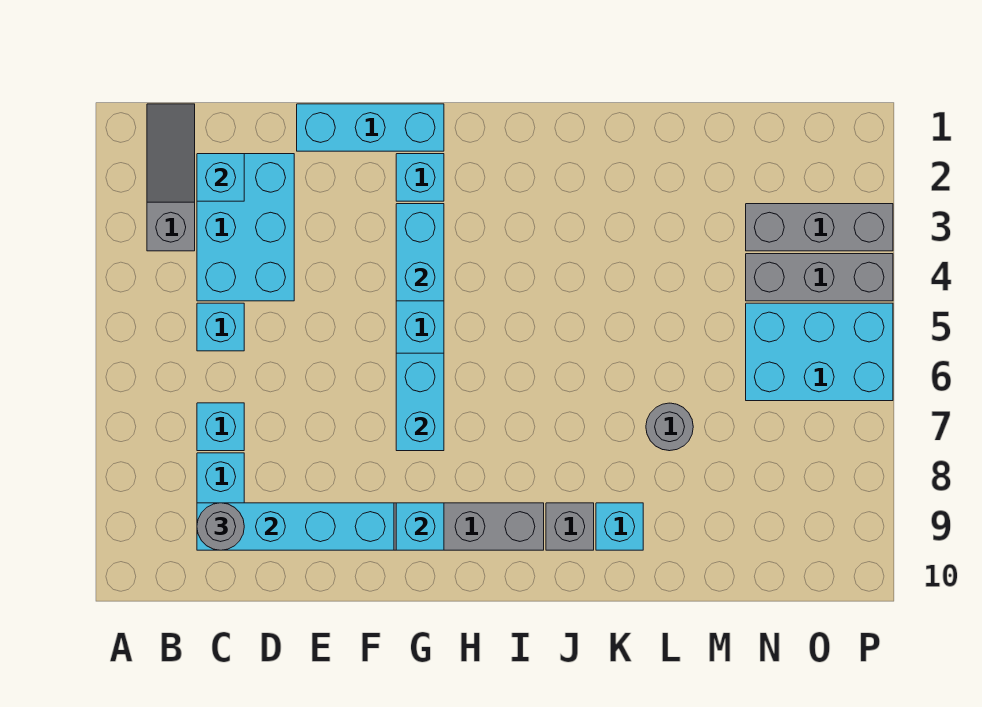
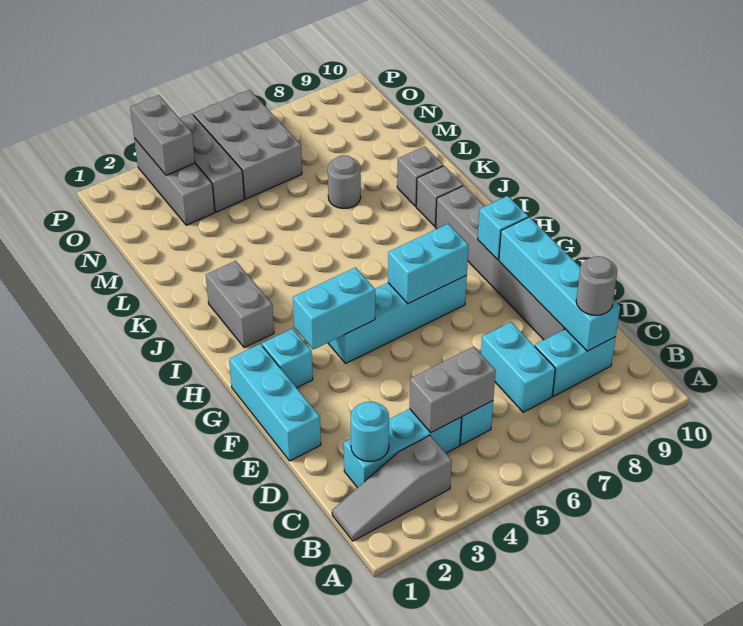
cyan 2x3 brick [197,154,294,301] -> cyan 1x3 brick [344,409,461,488]
cyan 1x1 brick [197,154,244,201] -> cyan 1x1 round brick [351,402,389,462]
none -> grey 1x2 brick [410,347,496,433]
cyan 1x1 brick [197,403,244,451] -> cyan 1x2 brick [481,322,555,412]
none -> grey 1x2 brick [206,261,274,348]
cyan 1x1 brick [596,503,643,550] -> grey 1x1 brick [397,146,443,207]
cyan 2x3 brick [746,303,893,401] -> grey 2x3 brick [193,90,302,199]
none -> grey 1x2 brick [130,95,195,175]

